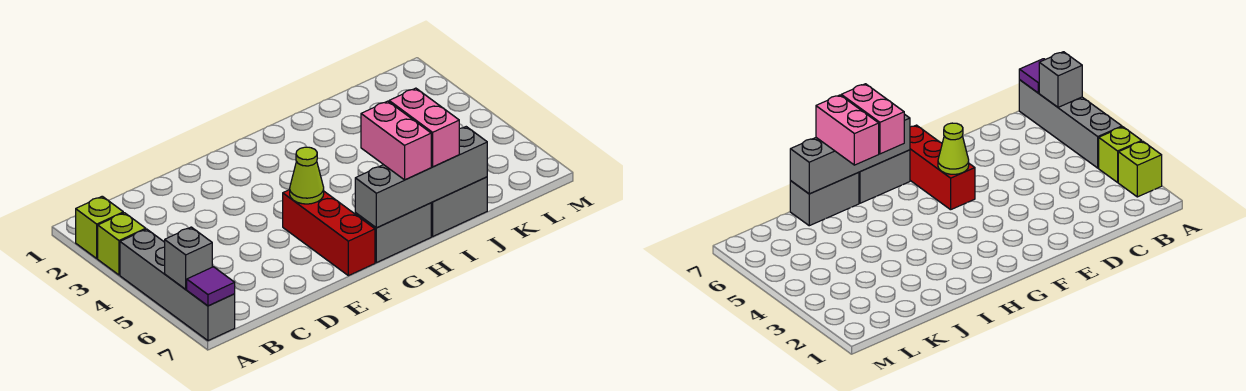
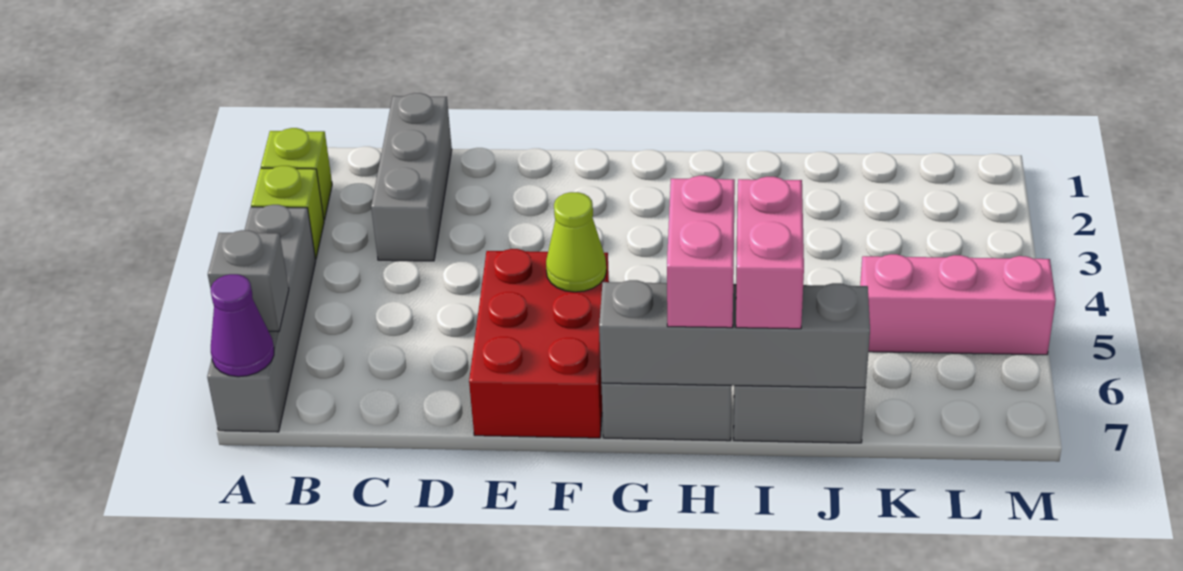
purple 1x1 tile [187,267,235,306] -> purple 1x1 cone [211,274,274,377]
none -> grey 1x3 brick [371,93,452,261]
red 1x3 brick [283,190,375,276] -> red 2x3 brick [469,249,609,438]
none -> pink 1x3 brick [860,254,1056,355]

